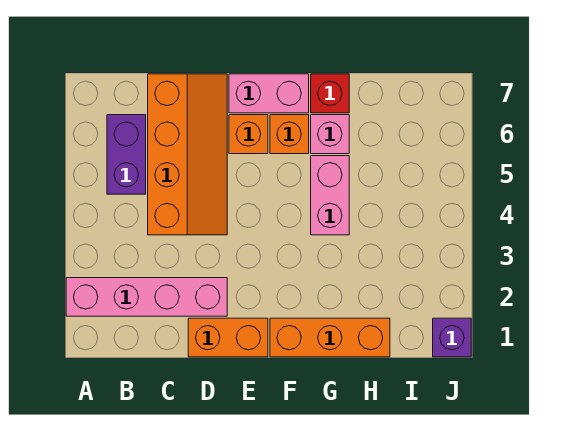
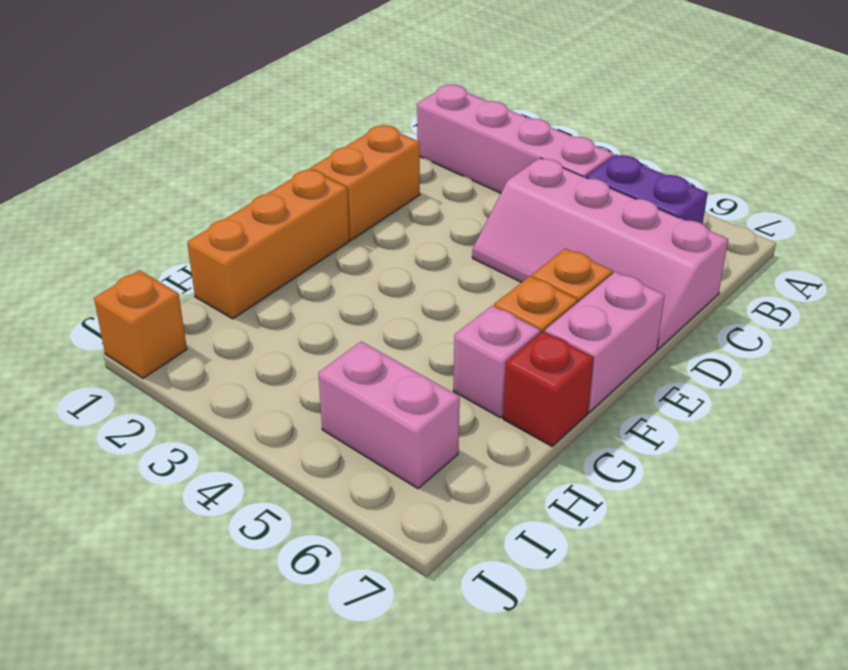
pink 1x4 brick [66,278,227,316] -> pink 1x4 brick turned to [417,85,614,193]
orange 2x4 slope [148,74,227,235] -> pink 2x4 slope [472,158,728,349]
pink 1x2 brick [311,156,349,235] -> pink 1x2 brick moved to [318,342,460,489]
purple 1x1 brick [433,318,471,357] -> orange 1x1 brick [94,270,187,378]

